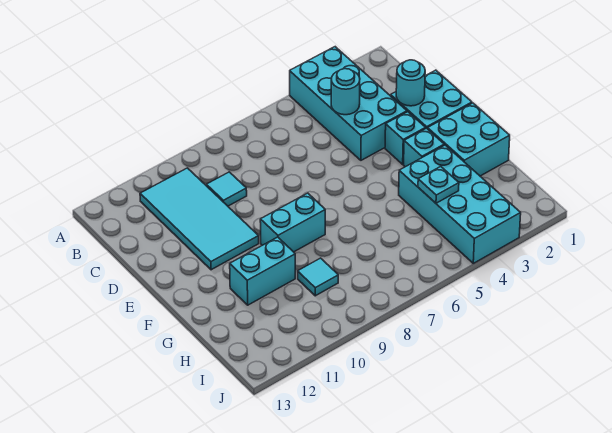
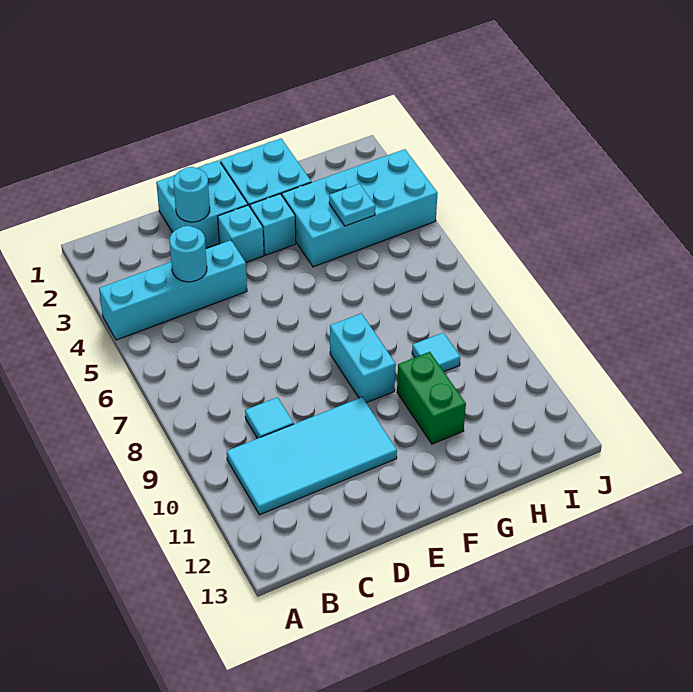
cyan 2x4 brick [290,47,407,160] -> cyan 1x4 brick [99,240,247,340]
cyan 1x2 brick [230,237,295,305] -> green 1x2 brick [397,352,466,444]

